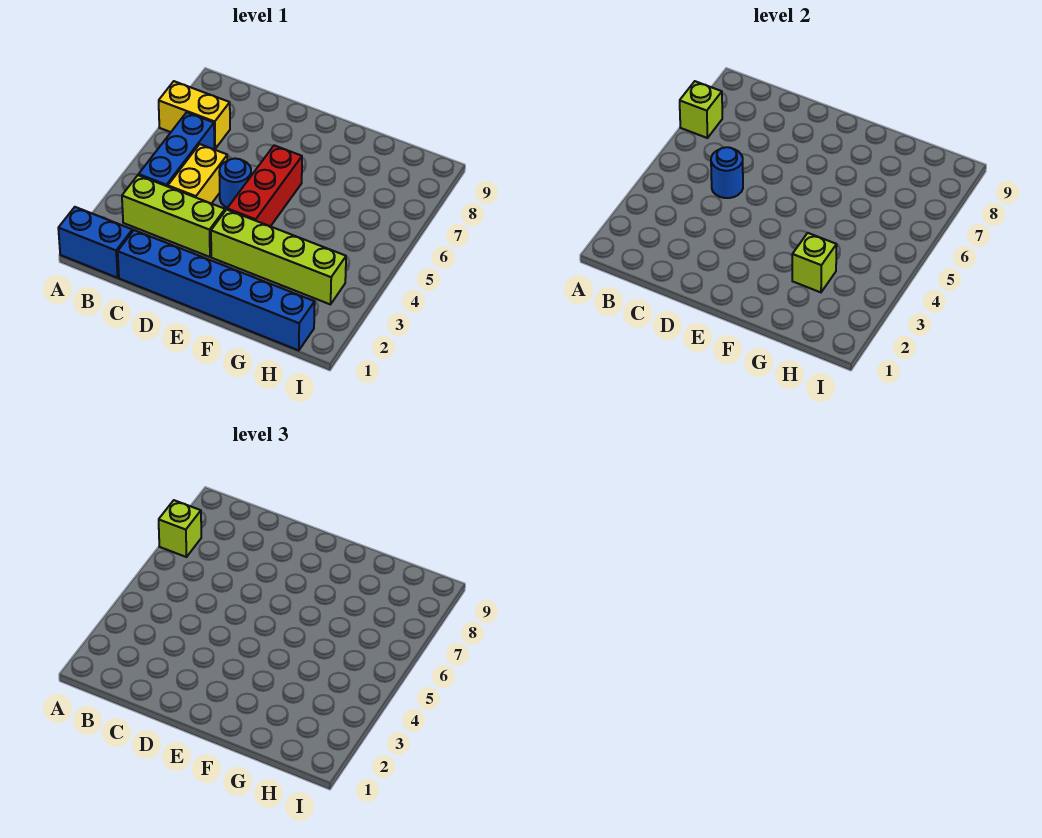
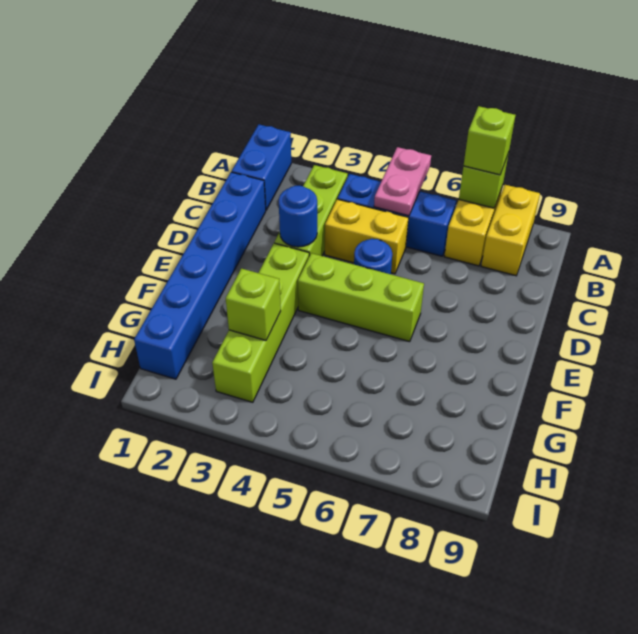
none -> pink 1x2 plate [374,147,431,216]
none -> yellow 1x2 brick [481,185,540,276]
blue 1x1 round brick [711,147,743,198] -> blue 1x1 round brick moved to [279,186,317,247]
red 1x3 brick [227,145,302,226] -> lime 1x3 brick [298,253,424,342]

